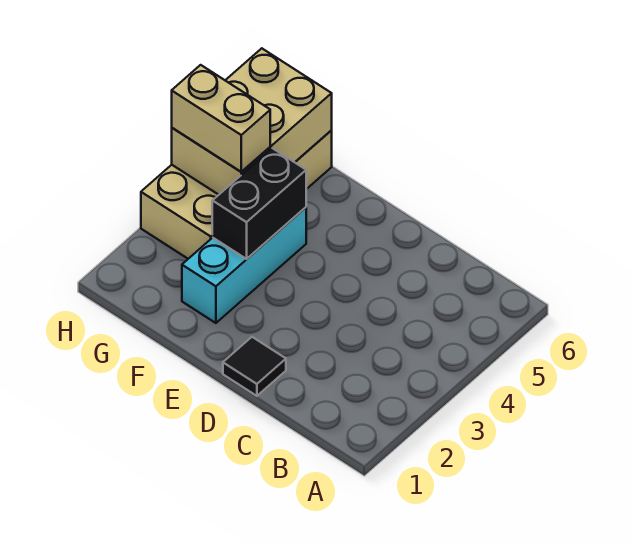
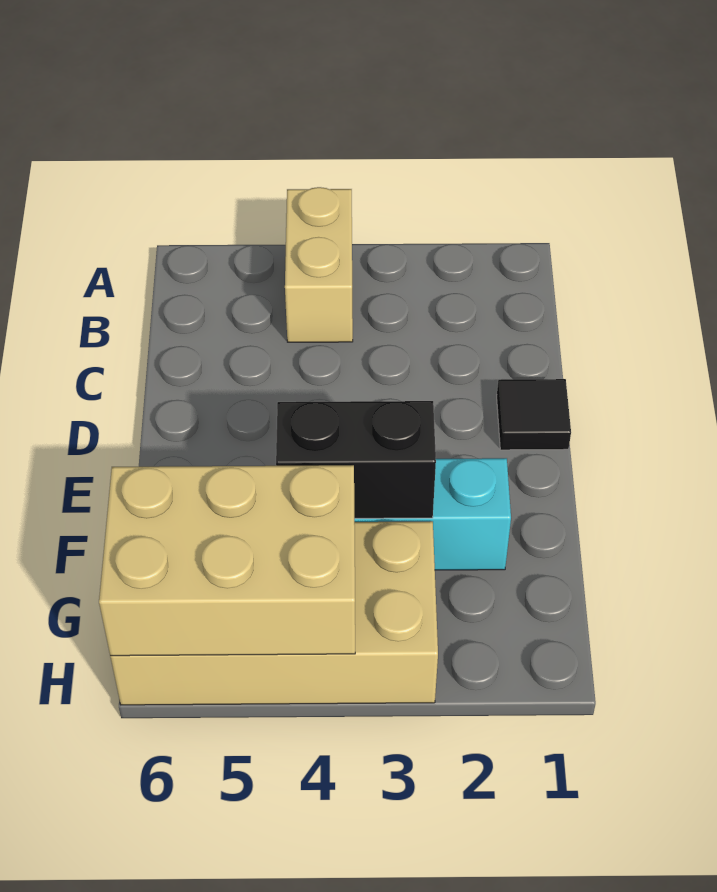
tan 1x2 brick [172,65,270,172] -> tan 1x2 brick moved to [285,187,353,342]

